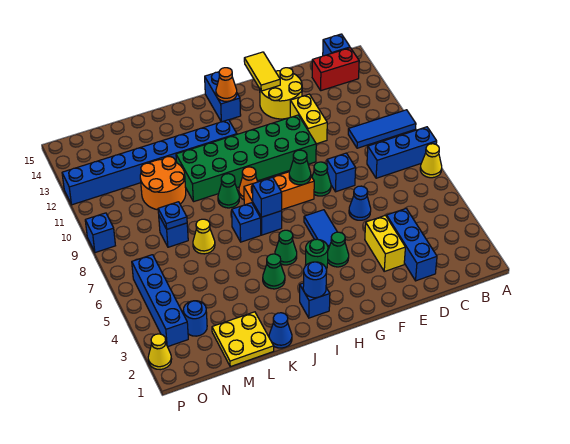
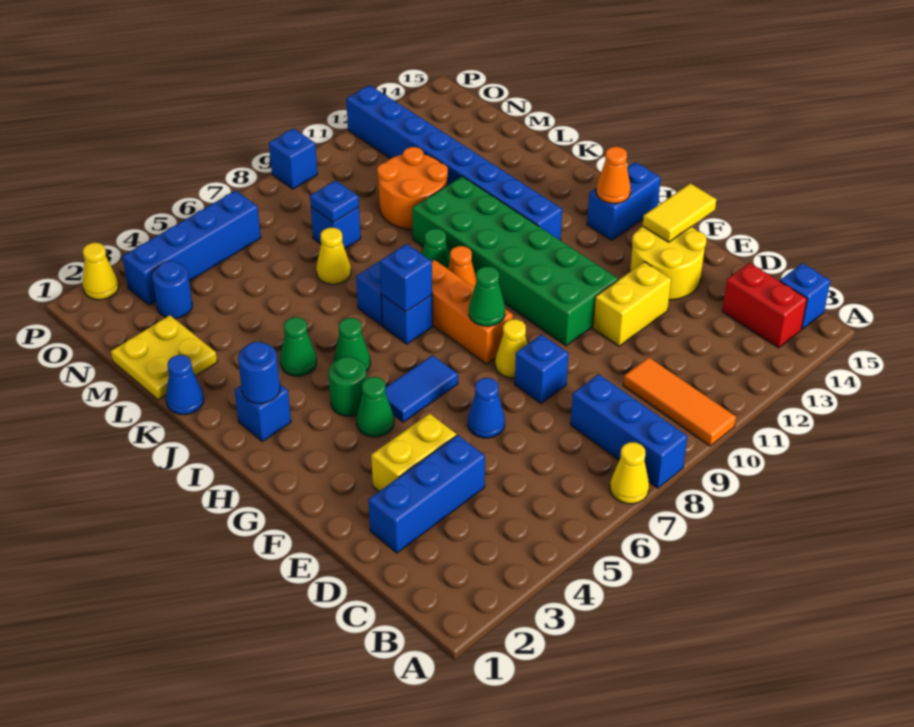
blue 1x3 tile [348,110,416,148] -> orange 1x3 tile [623,357,736,446]
green 1x1 cone [312,162,331,196] -> yellow 1x1 cone [495,319,527,378]

